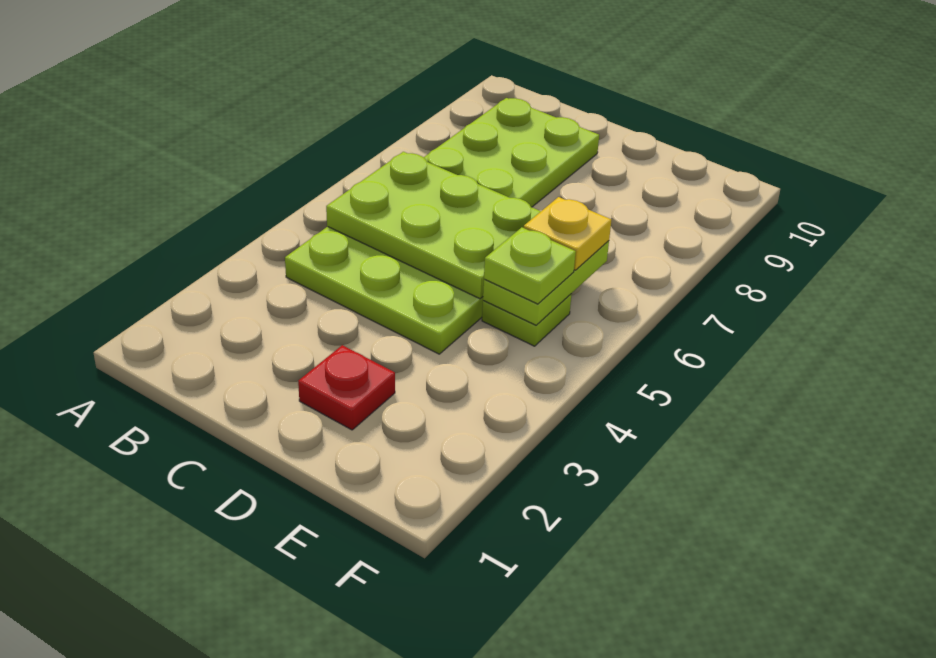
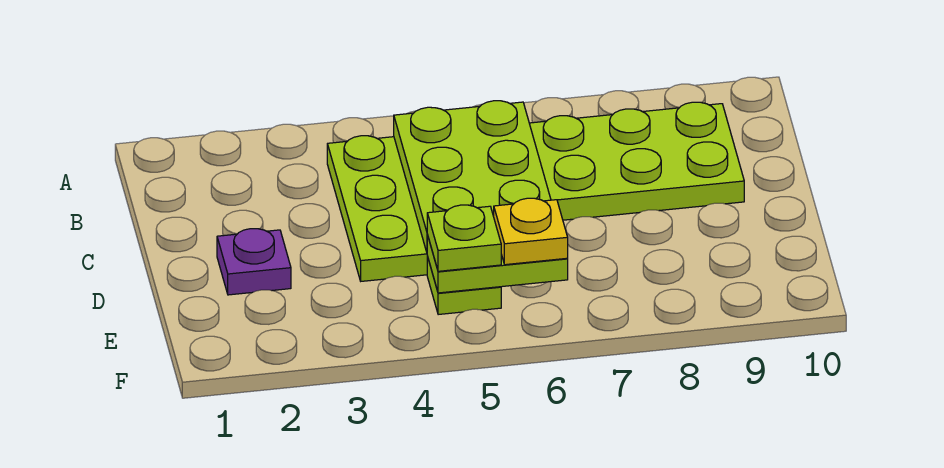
red 1x1 plate [298,345,395,430] -> purple 1x1 plate [217,229,291,295]

